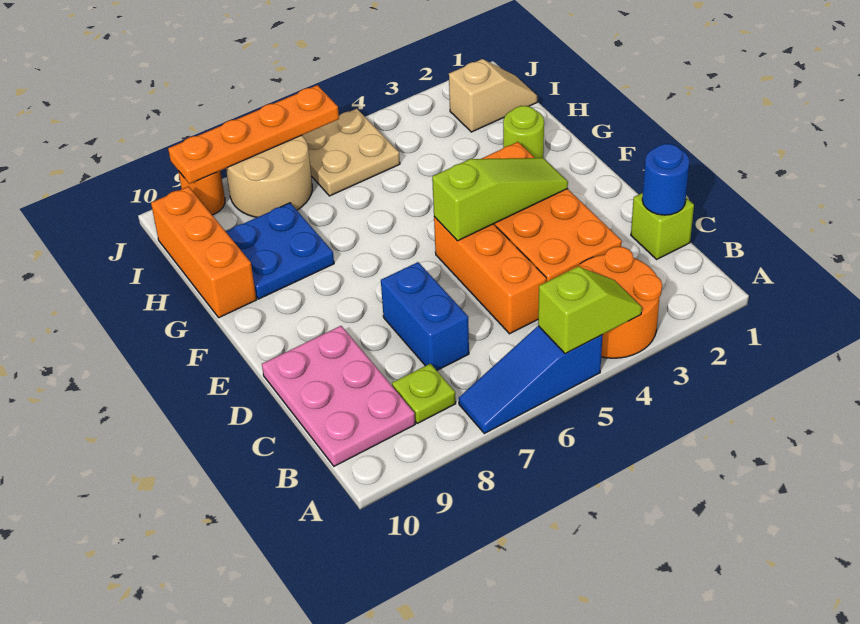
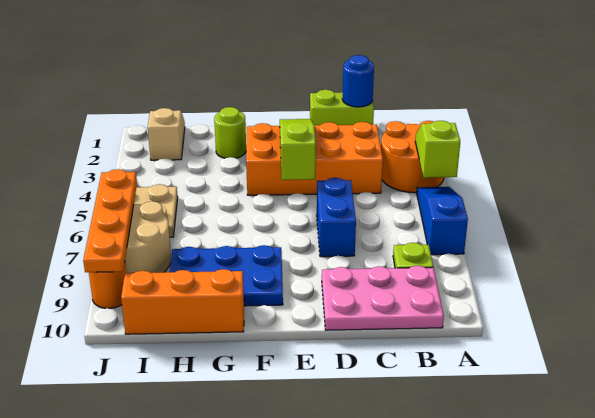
blue 1x3 slope [459,326,603,433] -> blue 1x3 slope turned to [417,187,468,255]
lime 1x1 brick [631,193,694,259] -> lime 1x2 brick [310,90,374,125]
orange 1x3 brick [434,217,546,334] -> none
blue 1x2 brick [381,262,469,370] -> blue 1x2 brick turned to [317,178,356,257]
blue 2x2 plate [226,203,334,299] -> blue 2x3 plate [170,245,283,306]

